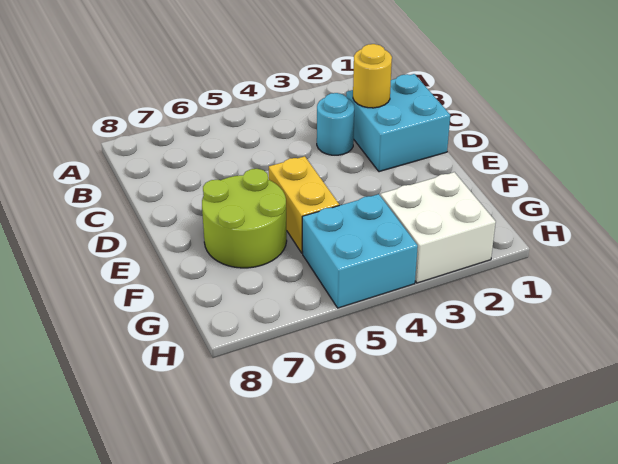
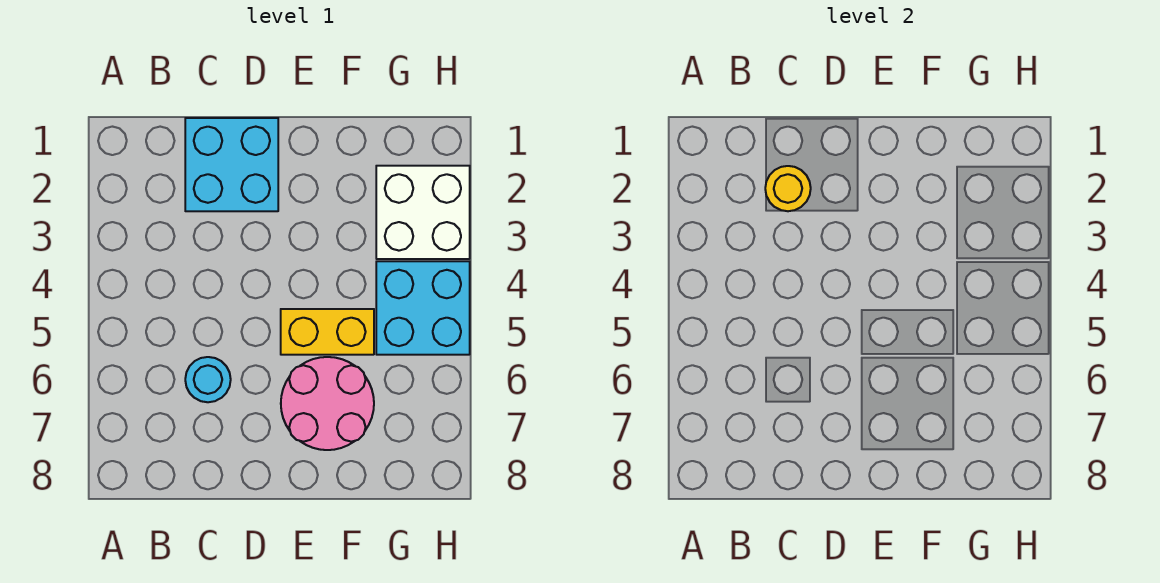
cyan 1x1 round brick [317,93,354,155] -> cyan 1x1 round brick moved to [185,357,231,402]
lime 2x2 round brick [202,169,287,268] -> pink 2x2 round brick [281,357,374,450]

